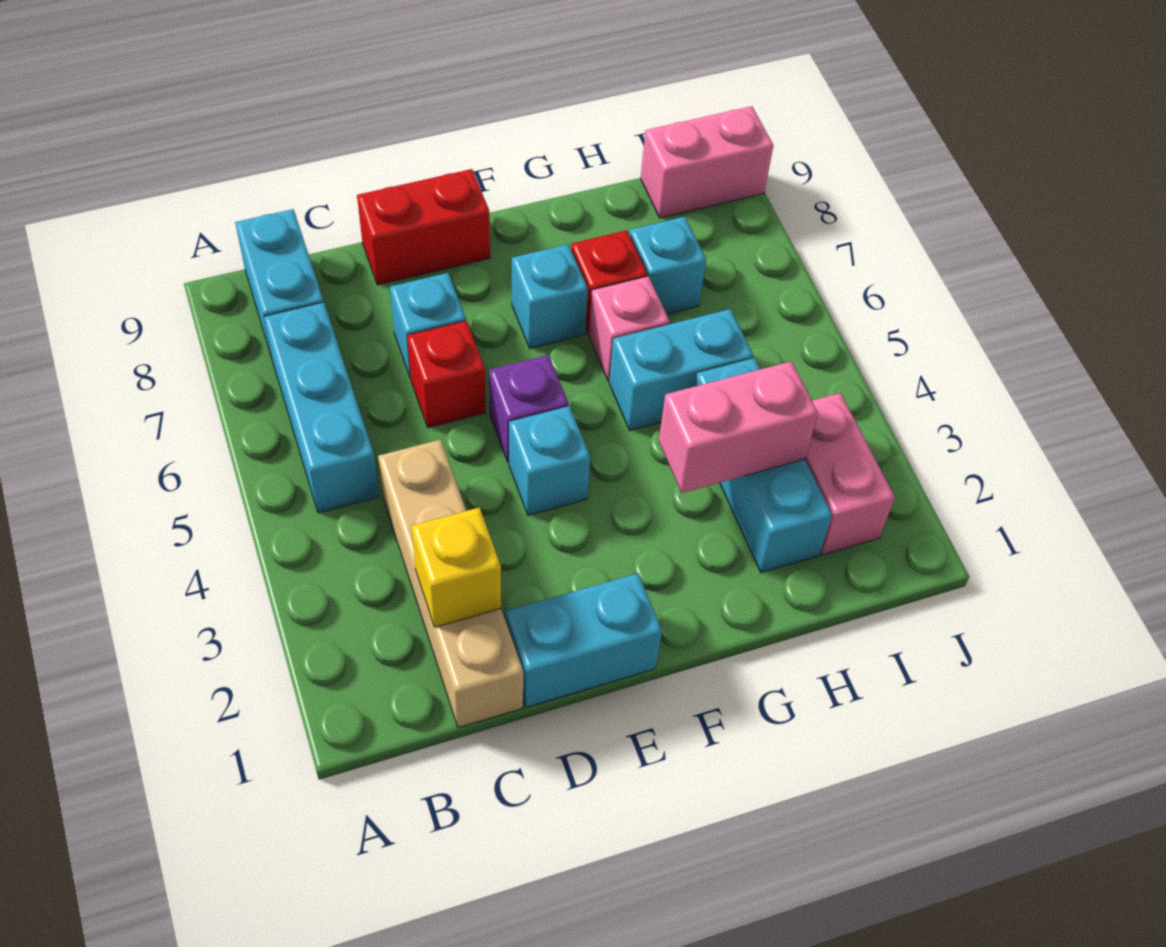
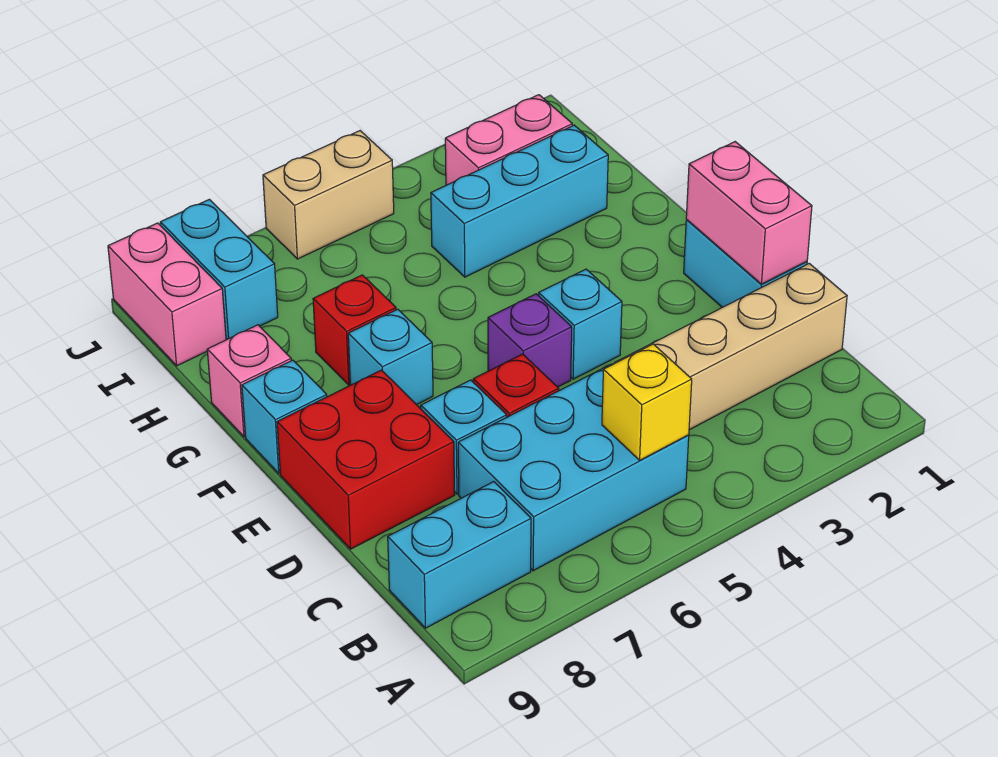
cyan 1x3 brick [264,302,379,513] -> cyan 2x3 brick [458,364,689,571]
yellow 1x1 brick [411,507,501,627] -> yellow 1x1 brick moved to [602,344,692,460]
red 1x2 brick [357,169,490,285] -> red 2x2 brick [277,370,455,549]
pink 1x2 brick [659,361,818,493] -> pink 1x2 brick moved to [686,142,812,284]
cyan 1x2 brick [609,309,754,431] -> cyan 1x2 brick moved to [160,199,278,339]
pink 1x1 brick [589,276,670,381] -> pink 1x1 brick moved to [207,325,291,437]
cyan 1x1 brick [630,217,706,314] -> cyan 1x1 brick moved to [242,360,327,473]
none -> tan 1x2 brick [263,131,394,259]

